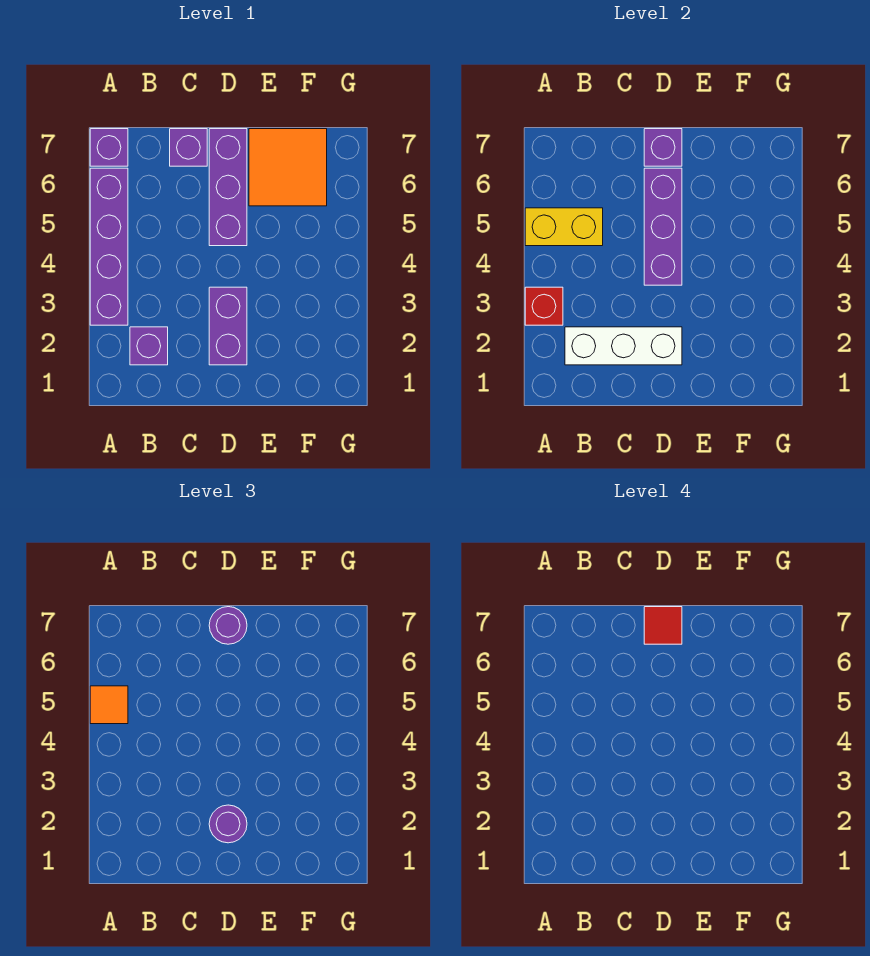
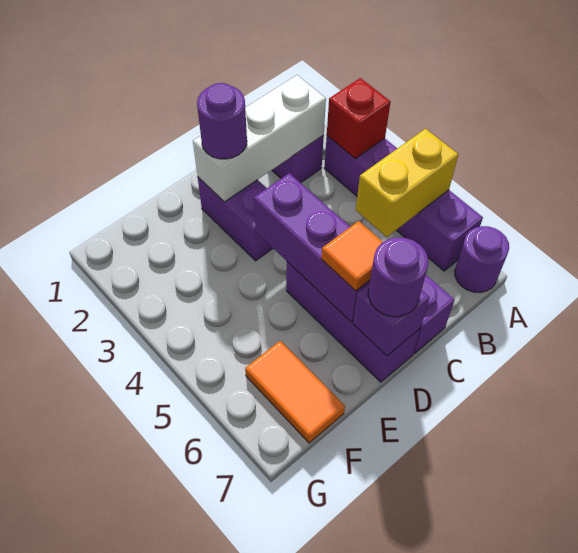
orange 1x1 tile [90,686,128,724] -> orange 1x1 tile moved to [321,221,383,291]
purple 1x1 brick [90,129,128,166] -> purple 1x1 round brick [455,226,509,293]
red 1x1 tile [644,607,682,644] -> none
orange 2x2 tile [249,129,327,206] -> orange 1x2 tile [245,341,345,443]

